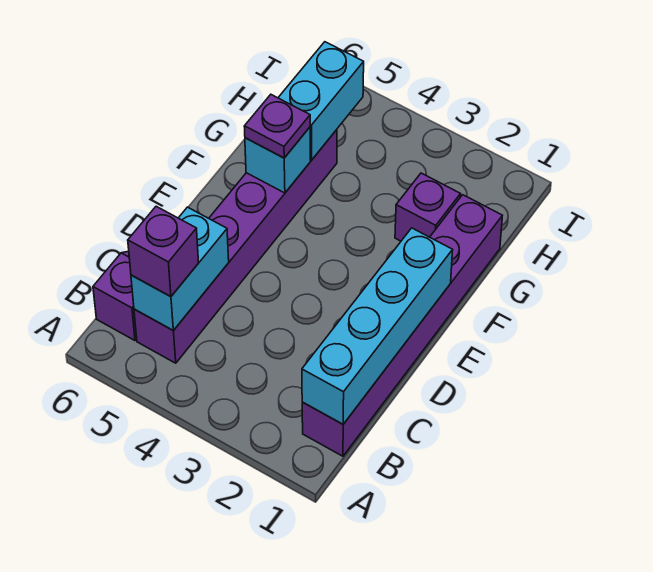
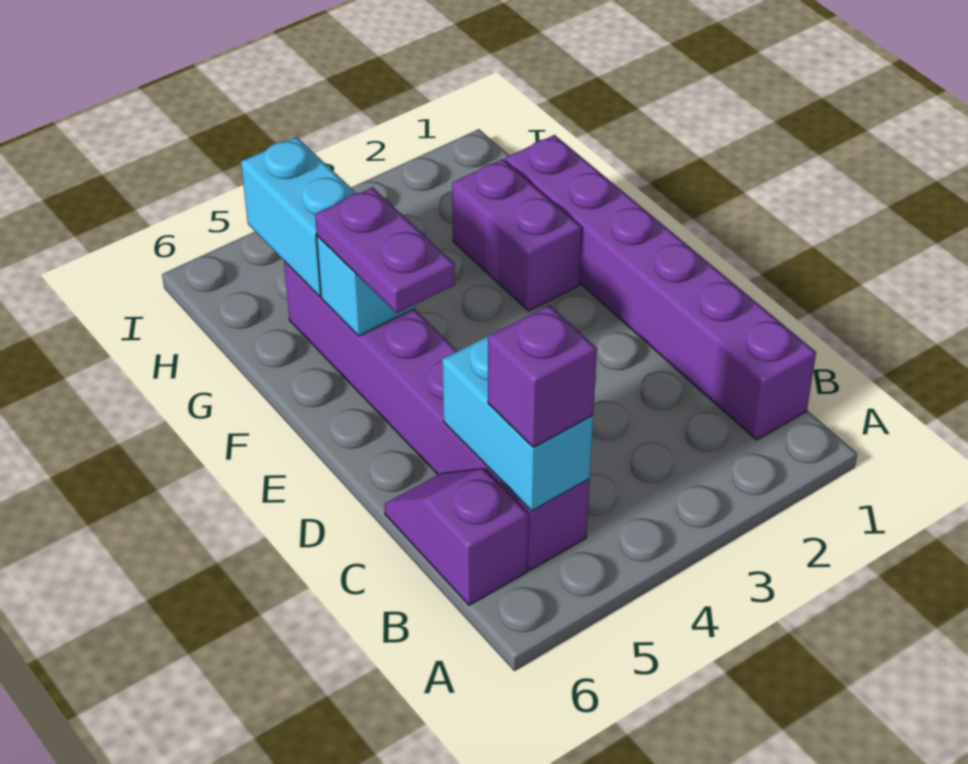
cyan 1x4 brick [302,228,453,424] -> none
purple 1x1 plate [244,95,310,158] -> purple 1x2 plate [315,187,455,313]
purple 1x1 brick [395,173,461,241] -> purple 1x2 brick [452,159,581,311]

